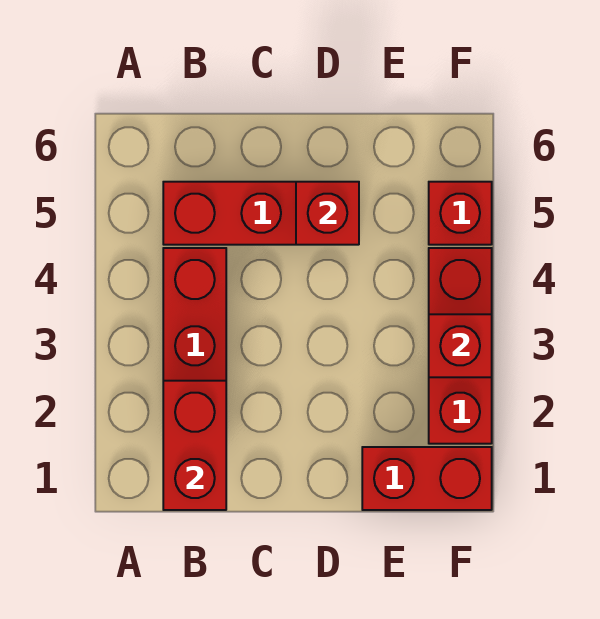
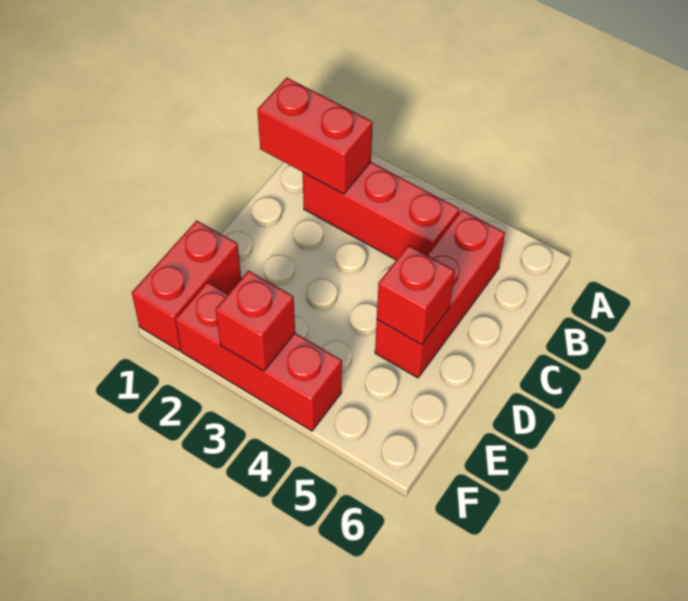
red 1x1 brick [429,182,492,245] -> none

